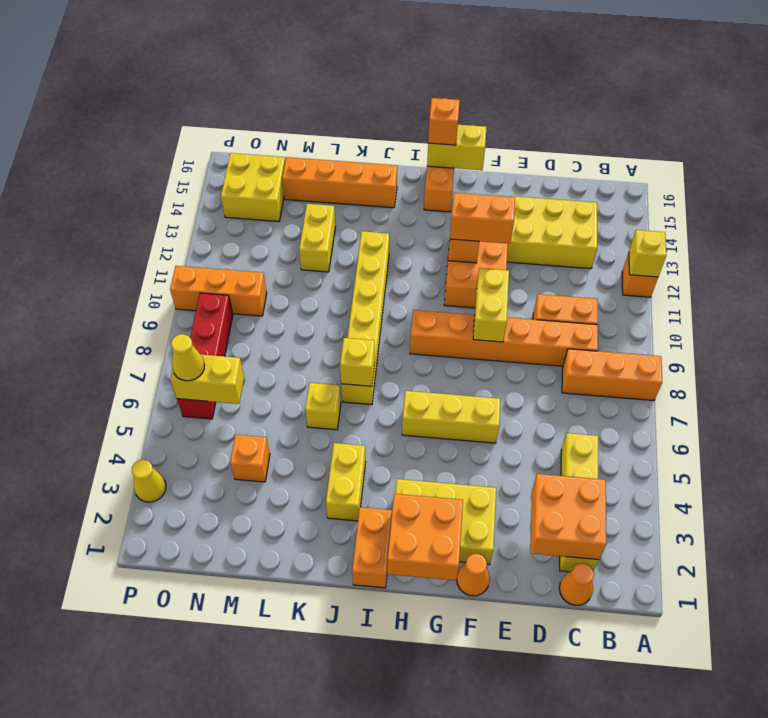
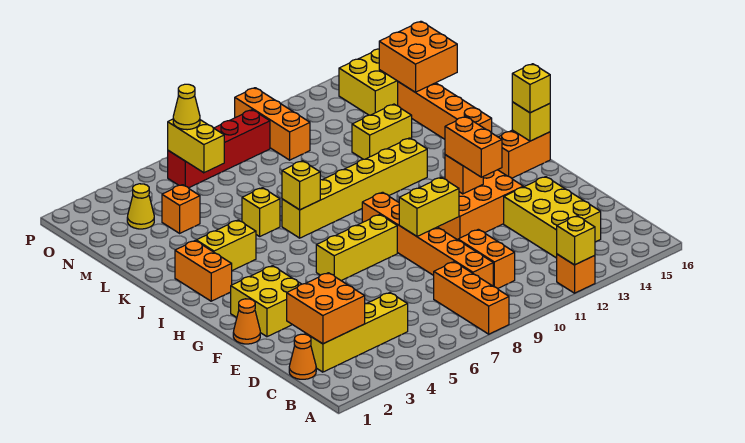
yellow 2x3 brick [395,479,496,565] -> yellow 2x2 brick [231,266,301,337]
yellow 1x3 brick [402,391,500,443] -> yellow 1x3 brick turned to [316,214,397,281]
orange 2x2 brick [387,494,463,580] -> orange 2x2 brick moved to [379,21,457,92]
yellow 1x2 brick [427,125,486,170] -> yellow 1x1 brick [512,102,550,141]
orange 1x1 brick [428,98,460,145] -> yellow 1x1 brick [512,64,550,113]
orange 1x2 brick [352,507,392,588] -> orange 1x2 brick turned to [175,241,232,301]
yellow 1x1 cone [132,460,166,502] -> yellow 1x1 cone moved to [127,184,154,229]

